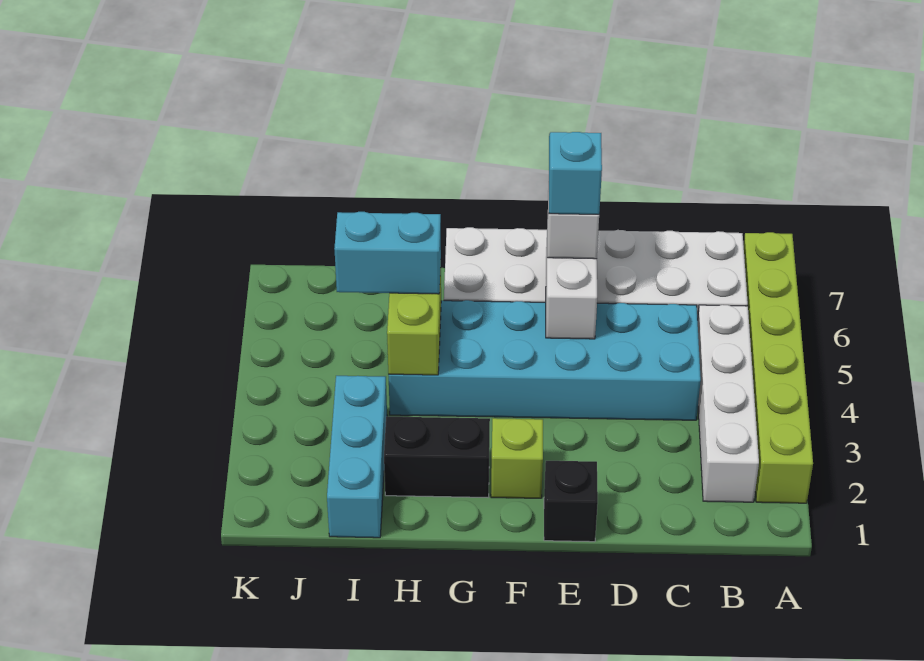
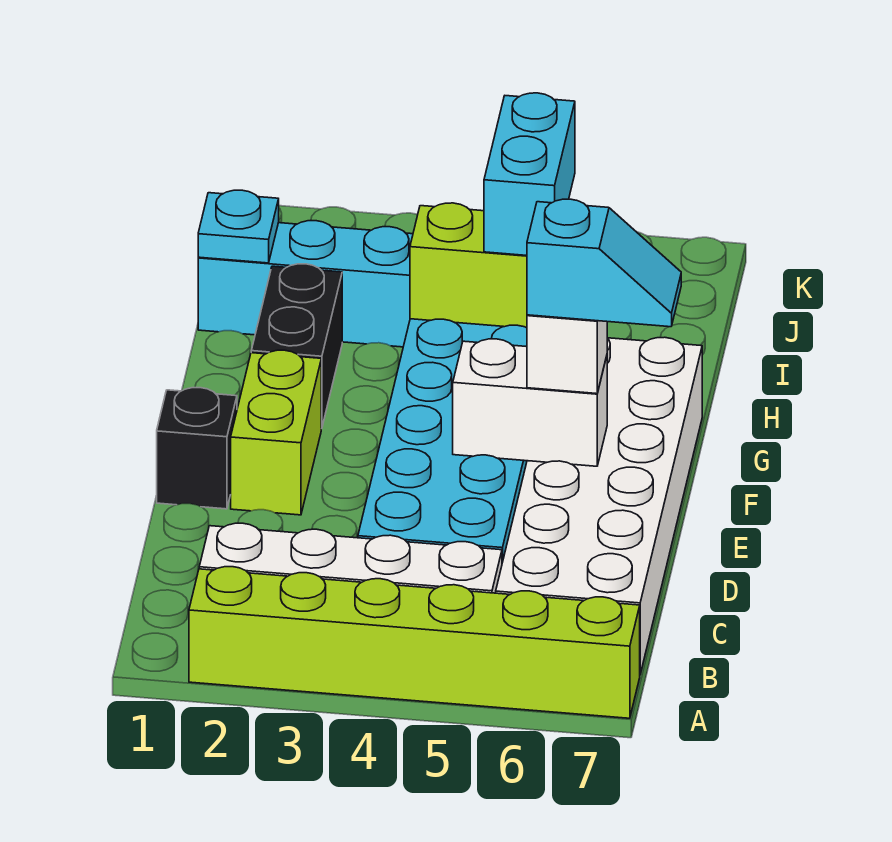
lime 1x1 brick [491,418,543,498] -> lime 1x2 brick [231,350,321,515]
none -> cyan 1x1 plate [198,190,279,263]

